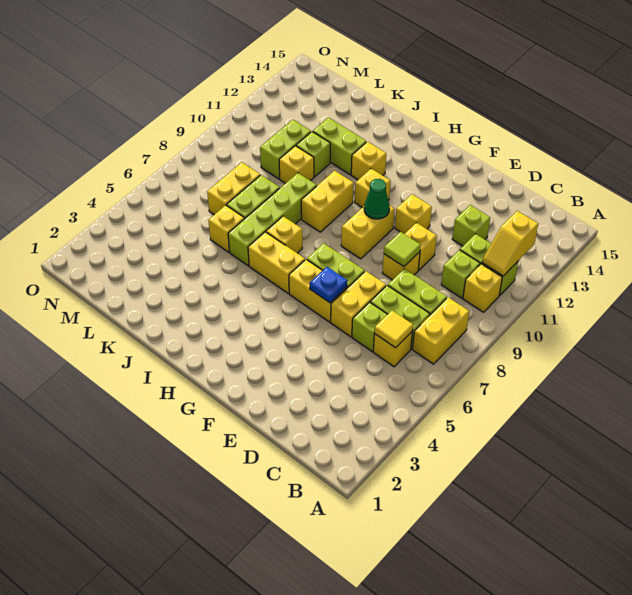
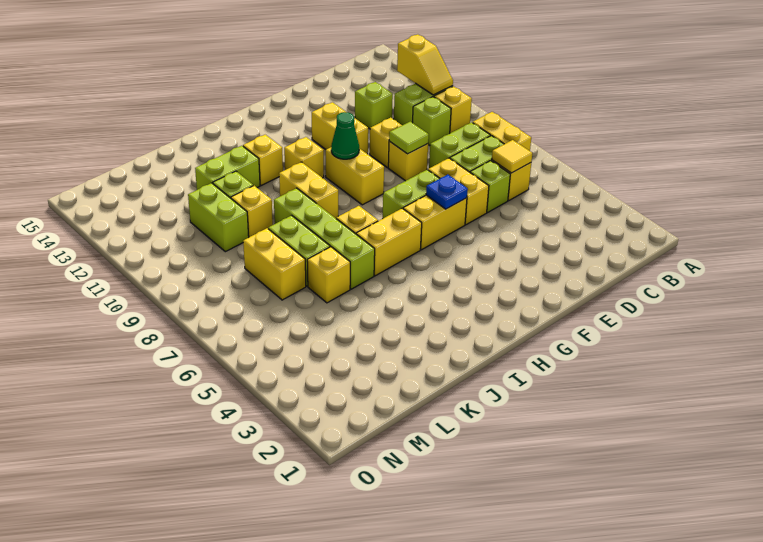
yellow 1x1 brick [395,194,432,234] -> yellow 1x2 brick [312,102,368,154]

